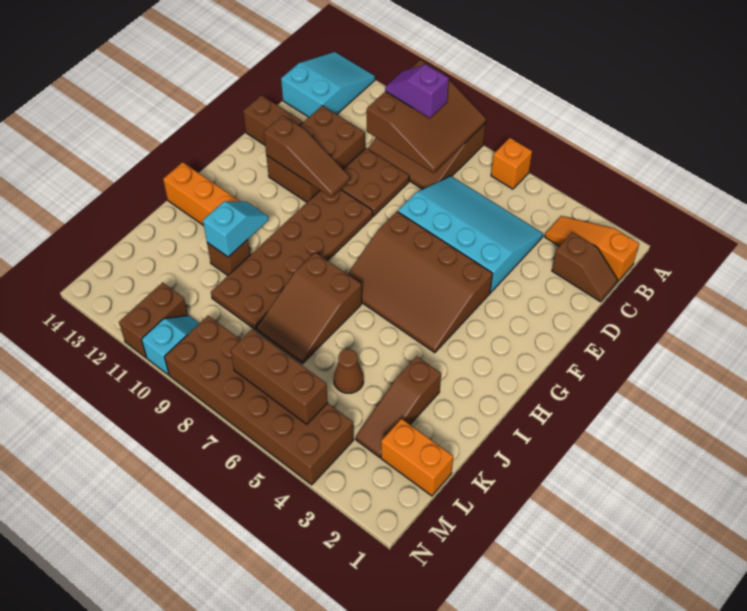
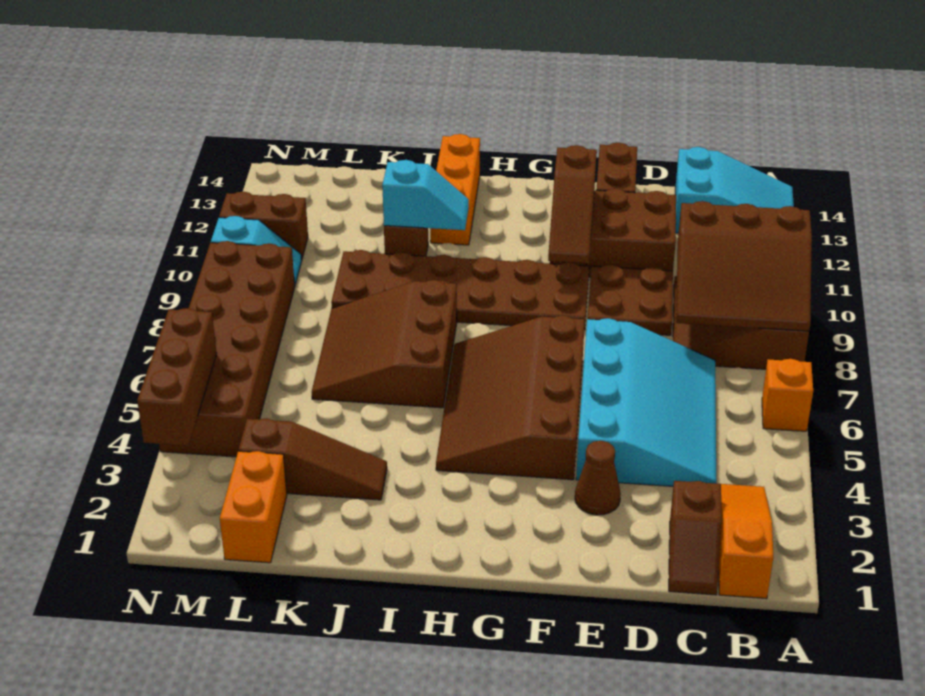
purple 1x2 slope [385,64,449,118] -> none
brown 2x3 slope [257,252,362,364] -> brown 3x3 slope [312,280,457,408]
brown 1x3 slope [356,356,441,458] -> brown 1x3 slope turned to [239,418,387,500]
brown 1x1 cone [334,349,364,393] -> brown 1x1 cone moved to [575,441,621,515]
brown 1x3 brick [230,330,328,424] -> brown 1x3 brick moved to [137,308,217,446]

